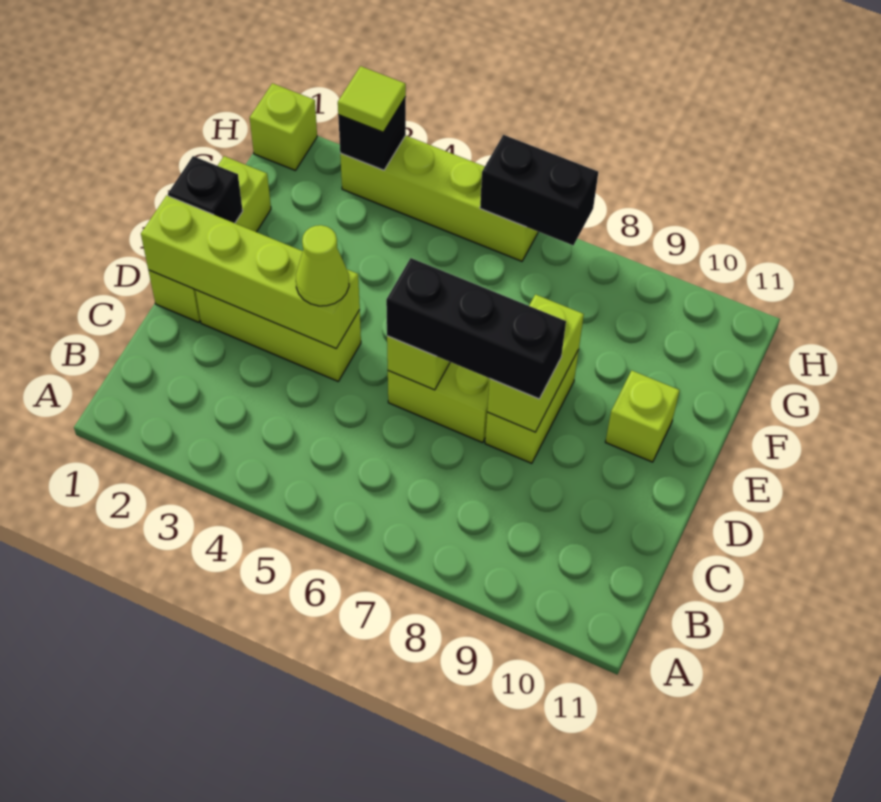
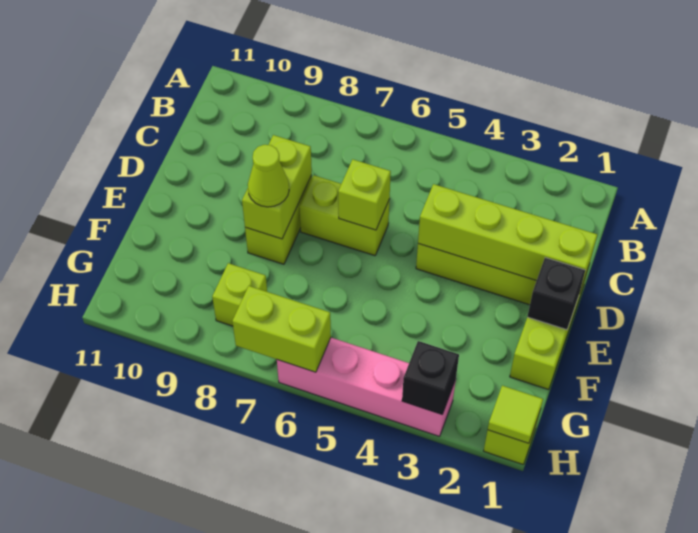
lime 1x1 cone [296,225,349,306] -> lime 1x1 cone moved to [248,145,289,207]
black 1x3 brick [386,258,566,399] -> none
lime 1x1 brick [606,371,680,462] -> lime 1x1 brick moved to [212,263,267,326]
lime 1x4 brick [340,135,538,261] -> pink 1x4 brick [277,338,456,436]
lime 1x1 tile [338,66,406,132] -> lime 1x1 tile moved to [488,386,543,443]
black 1x2 brick [480,135,598,245] -> lime 1x2 brick [232,286,331,372]

